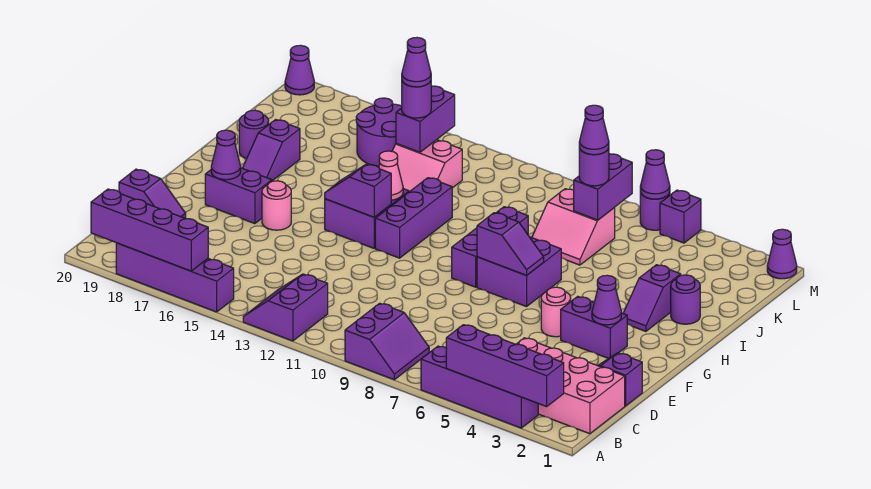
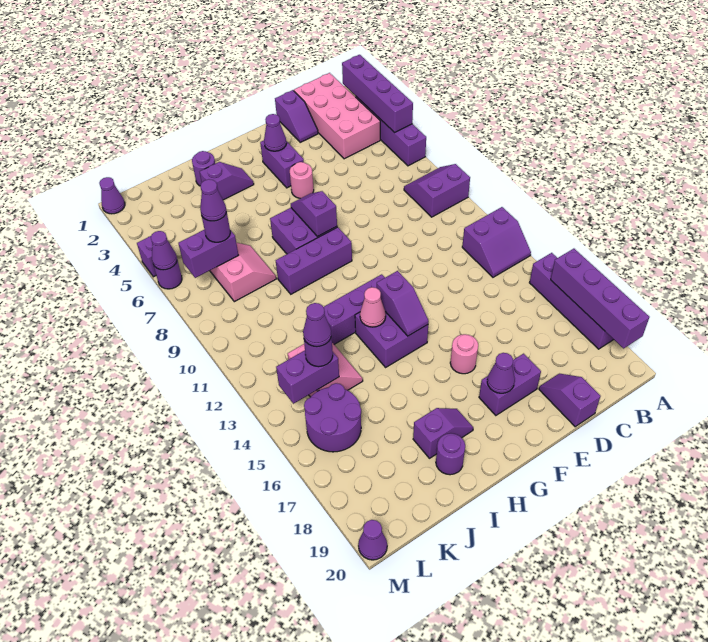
purple 1x2 brick [205,168,272,224] -> purple 1x2 brick turned to [479,354,541,415]

